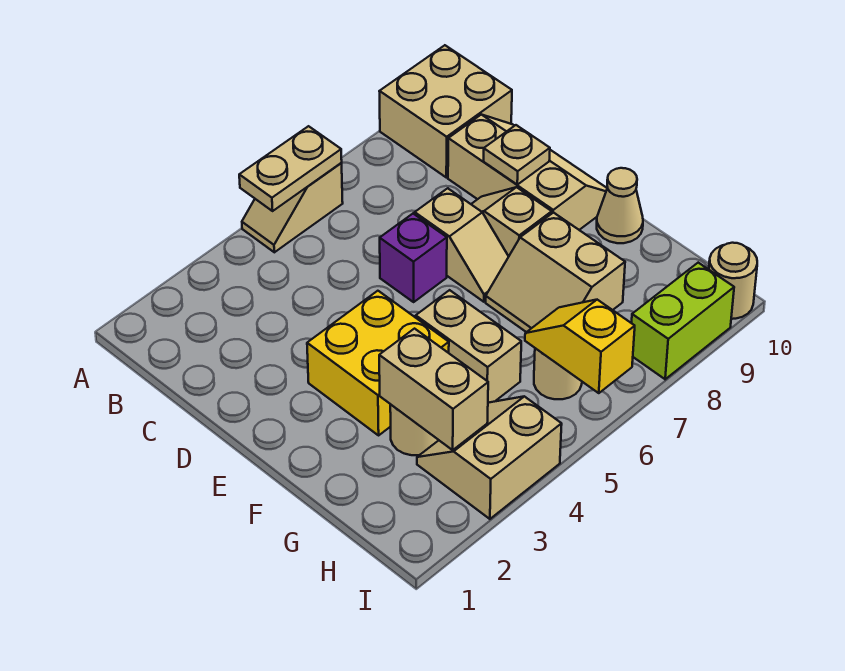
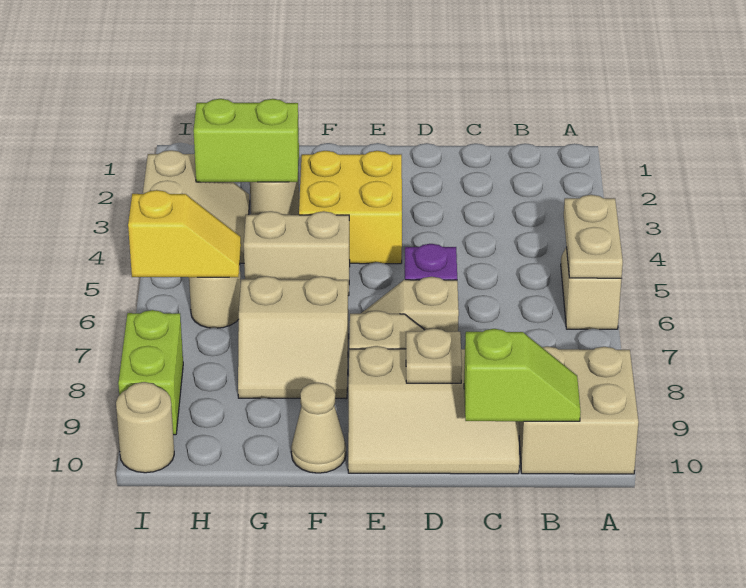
none -> lime 1x2 slope [464,329,581,421]
tan 2x2 slope [486,212,625,332] -> tan 2x2 slope turned to [238,276,348,399]
tan 1x2 brick [379,329,488,450] -> lime 1x2 brick [193,99,299,182]

